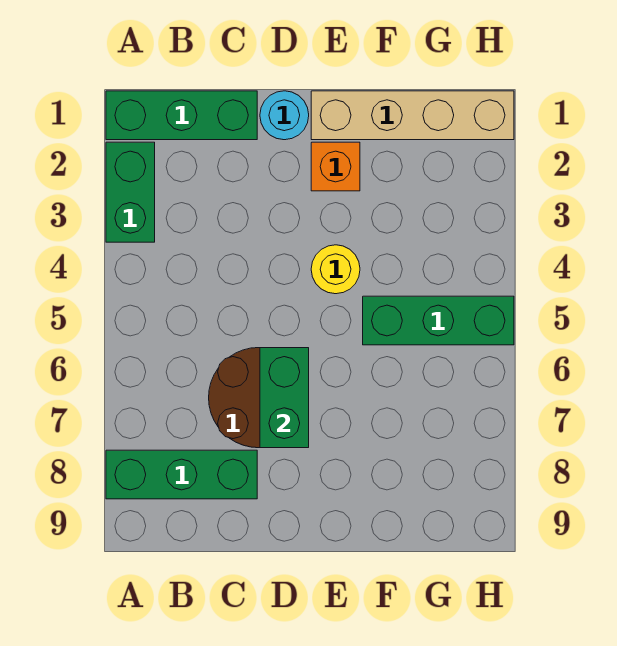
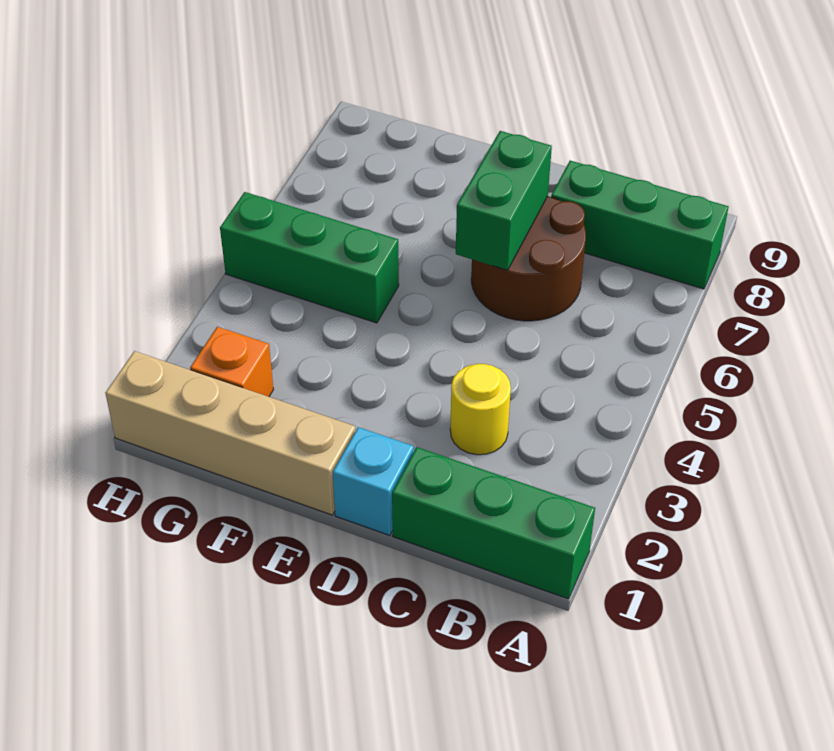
green 1x2 brick [106,142,155,242] -> none
cyan 1x1 round brick [260,91,309,140] -> cyan 1x1 brick [333,427,414,535]
orange 1x1 brick [311,142,360,191] -> orange 1x1 brick moved to [190,327,273,397]
yellow 1x1 round brick [311,245,360,294] -> yellow 1x1 round brick moved to [450,364,511,455]

